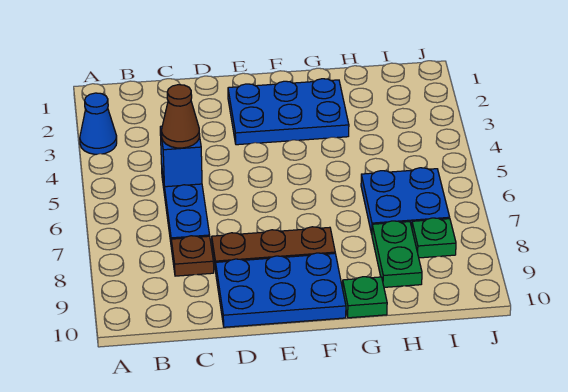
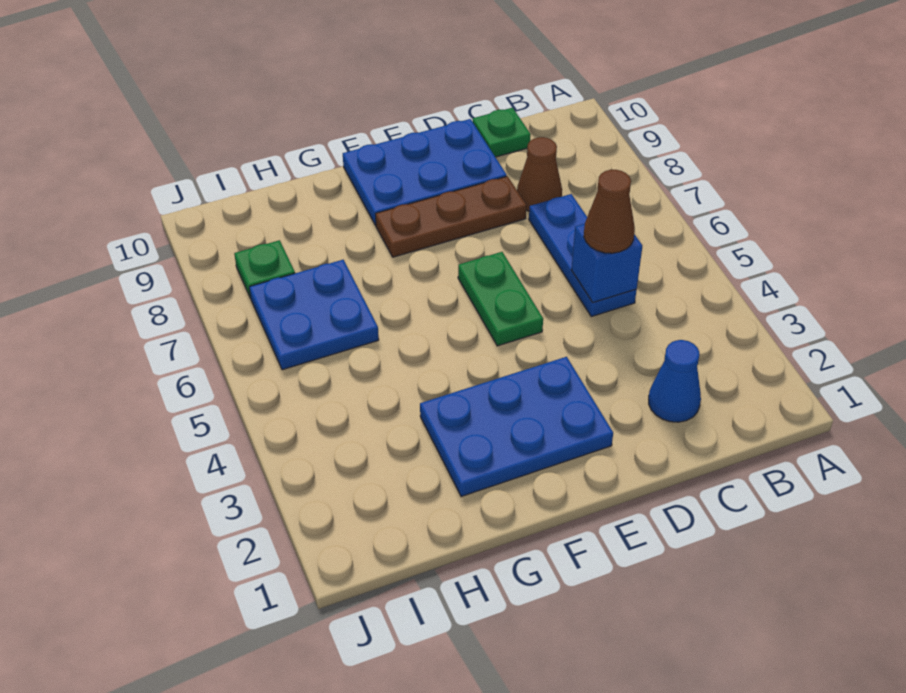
blue 1x1 cone [80,93,117,154] -> blue 1x1 cone moved to [649,340,701,422]
brown 1x1 plate [171,236,214,276] -> brown 1x1 cone [517,137,562,211]
green 1x1 plate [343,277,387,318] -> green 1x1 plate moved to [473,108,531,157]
green 1x2 plate [372,221,422,287] -> green 1x2 plate moved to [458,252,543,346]

